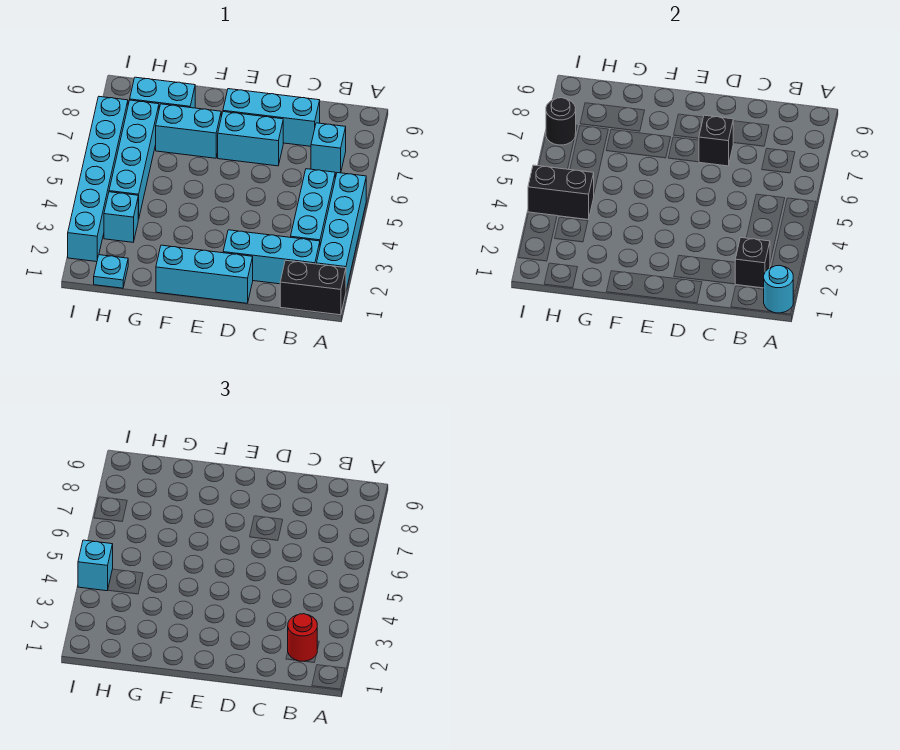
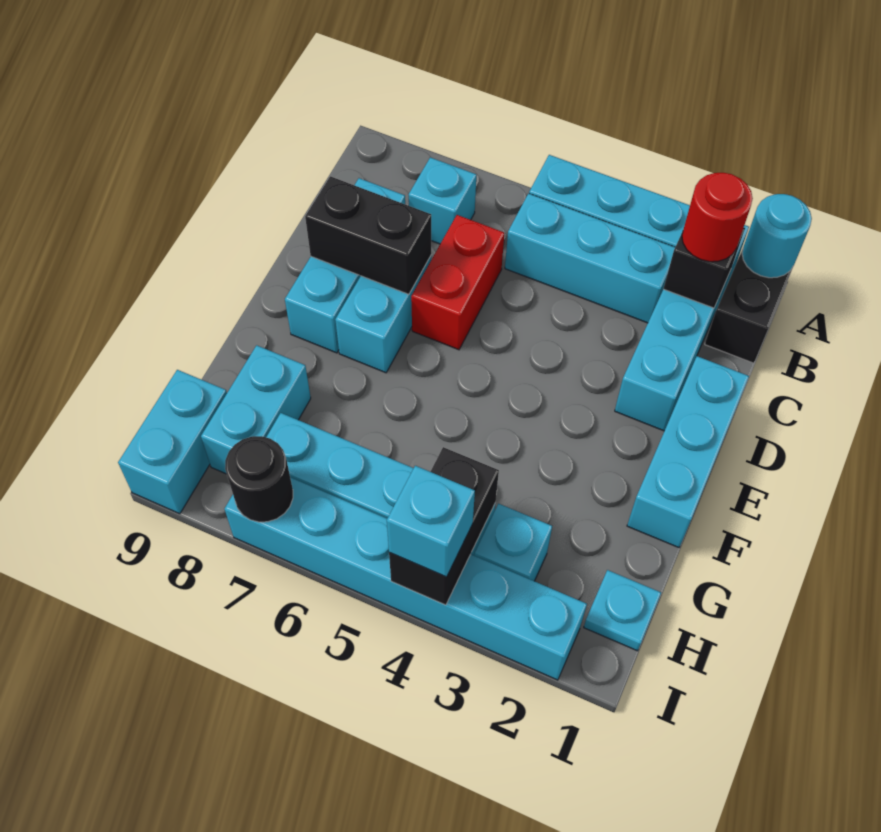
none -> red 1x2 brick [411,215,504,350]
black 1x1 brick [699,115,733,166] -> black 1x2 brick [305,176,431,294]
cyan 1x2 brick [156,104,221,158] -> cyan 1x2 brick moved to [118,370,227,514]

